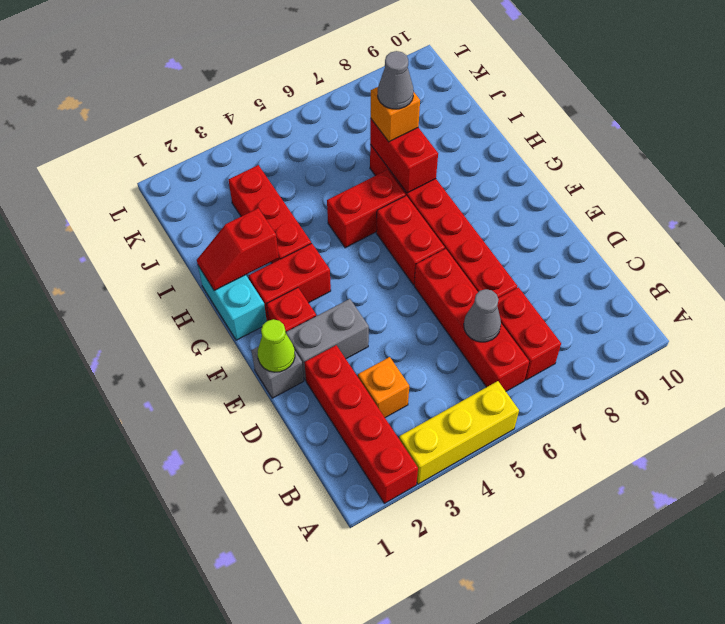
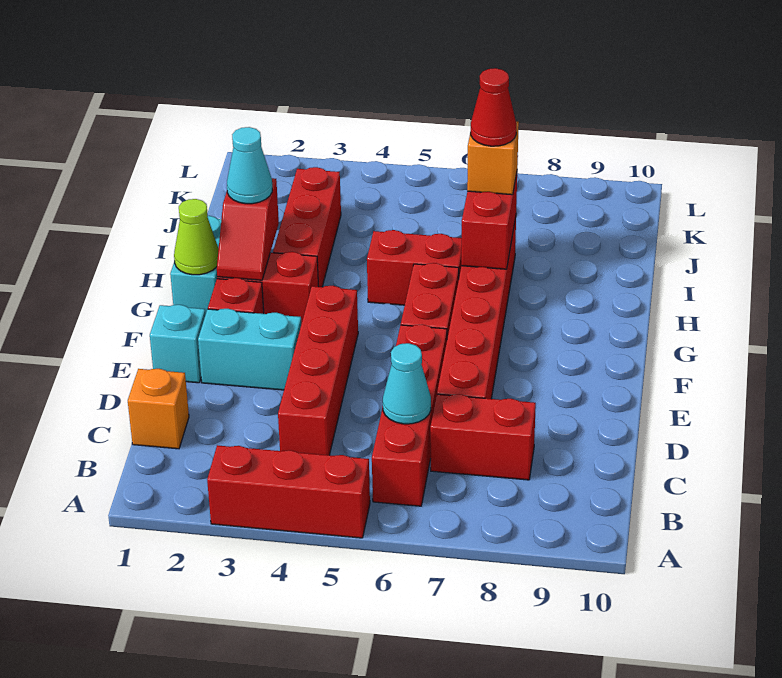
red 1x4 brick [304,345,418,503] -> red 1x4 brick moved to [278,286,358,455]
yellow 1x3 brick [399,381,519,484] -> red 1x3 brick [207,445,370,538]
red 1x2 brick [497,287,561,380] -> red 1x2 brick turned to [430,394,536,480]
orange 1x1 brick [358,357,409,418] -> orange 1x1 brick moved to [128,369,189,449]
grey 1x1 cone [464,289,501,342] -> cyan 1x1 cone [383,343,431,424]
grey 1x1 brick [252,346,304,398] -> cyan 1x1 brick [150,305,206,383]
lime 1x1 cone [258,319,295,372] -> lime 1x1 cone moved to [174,199,219,275]
grey 1x2 brick [286,299,369,380] -> cyan 1x2 brick [198,309,301,390]
red 1x2 slope [197,208,279,291] -> red 1x2 slope turned to [217,178,279,280]
none -> cyan 1x1 cone [227,127,272,204]
grey 1x1 cone [378,51,414,109] -> red 1x1 cone [471,68,516,146]

